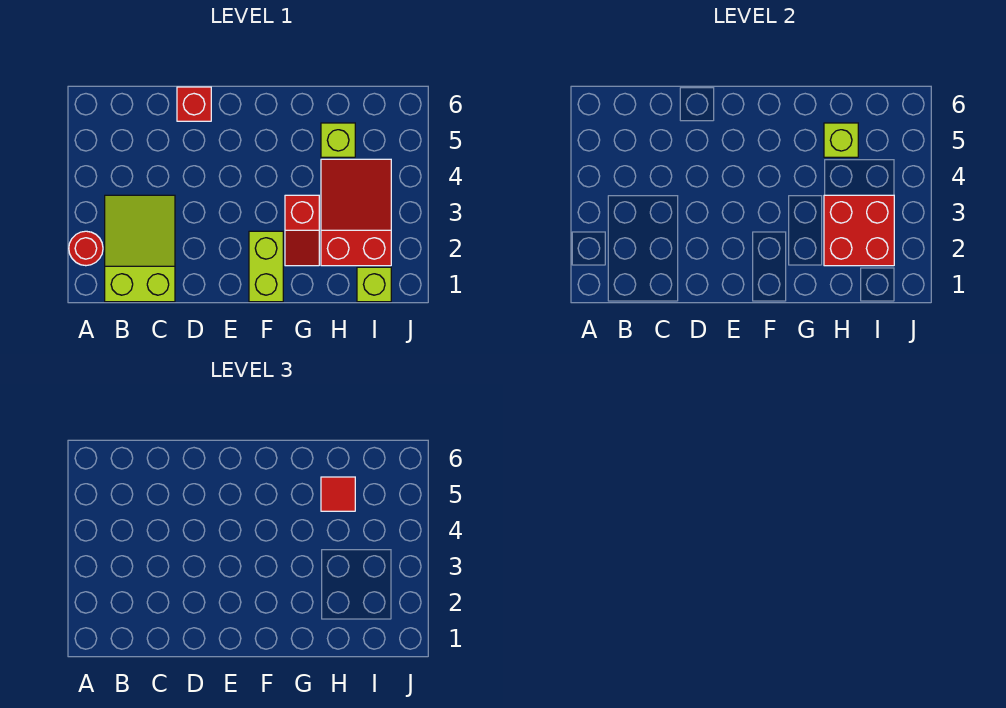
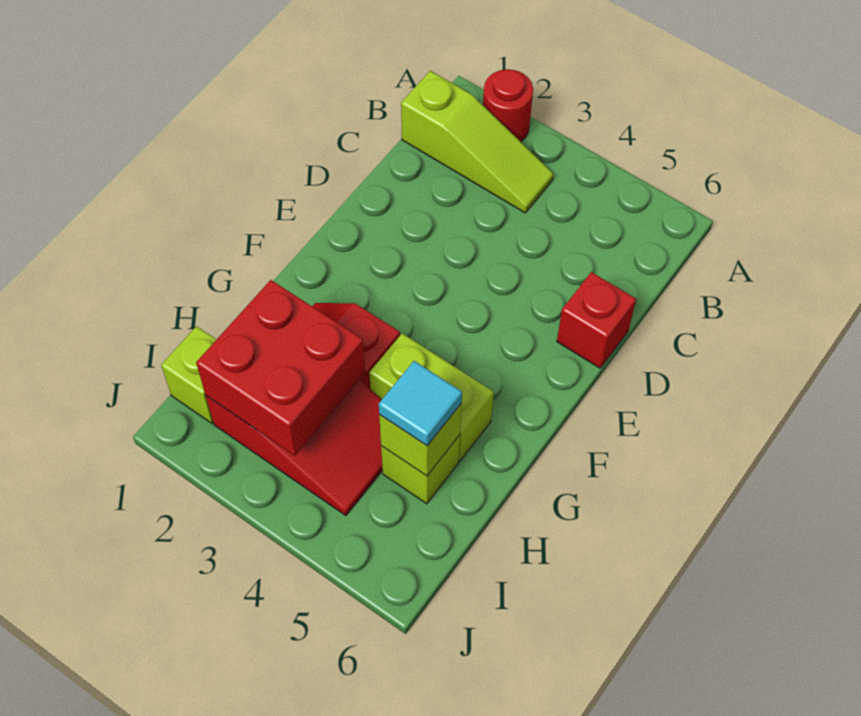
lime 2x3 slope [105,195,175,302] -> lime 1x3 slope [401,71,554,213]
lime 1x2 brick [249,231,283,302] -> lime 1x2 brick moved to [369,333,494,461]
red 1x1 tile [321,477,355,511] -> cyan 1x1 tile [379,361,462,446]

